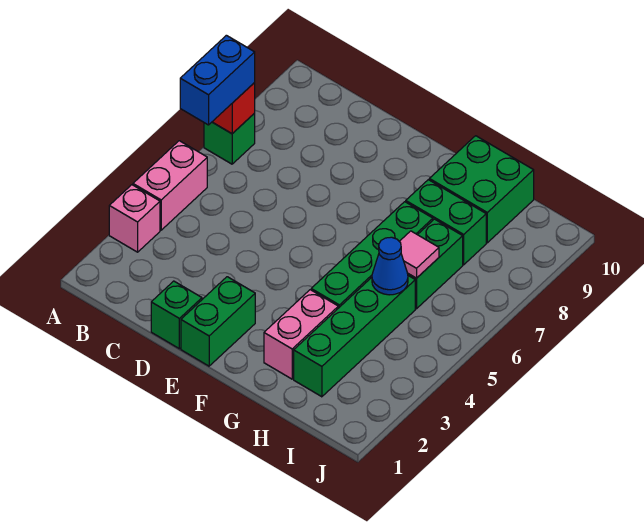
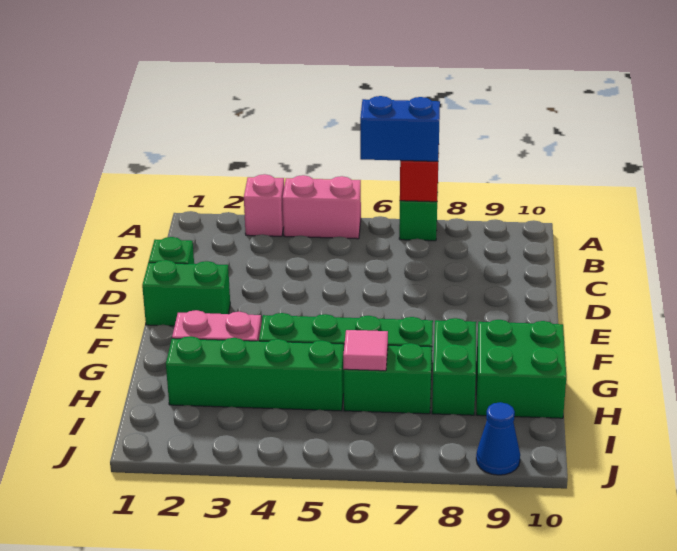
blue 1x1 cone [372,237,408,295] -> blue 1x1 cone moved to [476,402,520,475]

